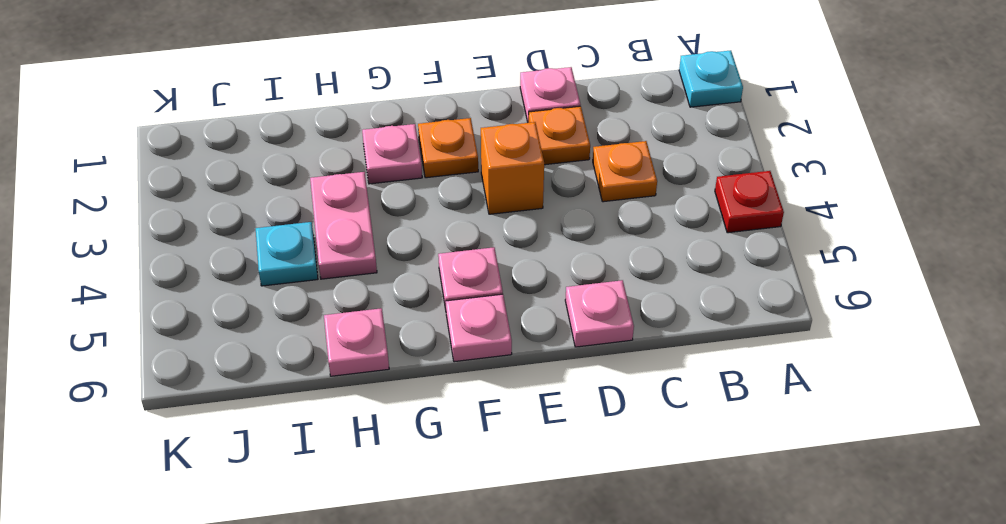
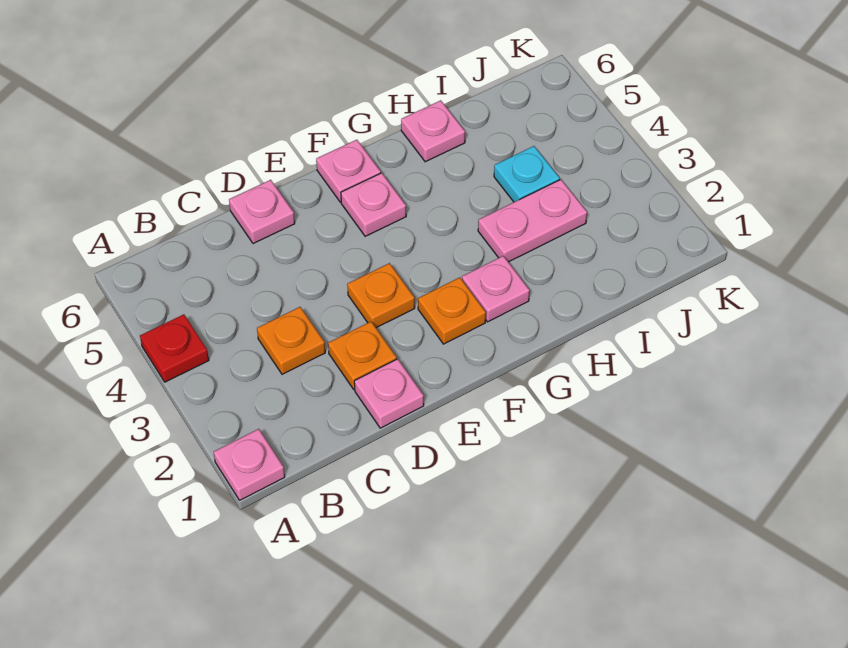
cyan 1x1 plate [679,50,743,107] -> pink 1x1 plate [214,429,285,500]
orange 1x1 brick [481,122,544,214] -> orange 1x1 plate [347,263,415,328]
pink 1x2 plate [310,172,377,279] -> pink 1x2 plate turned to [478,180,587,262]

